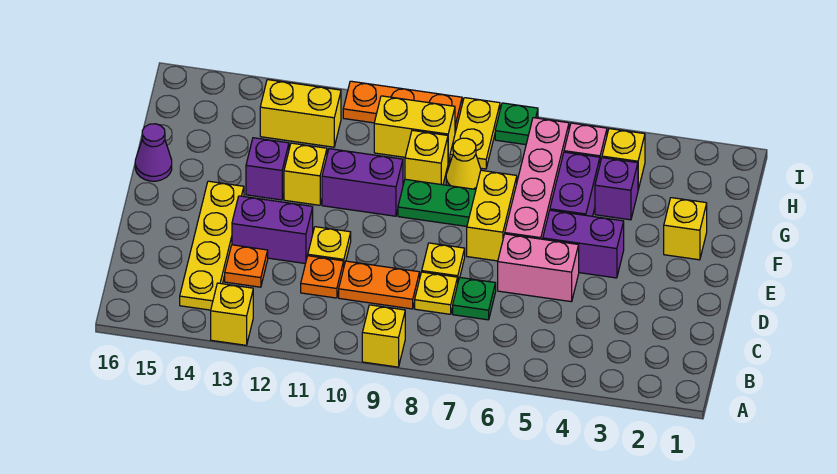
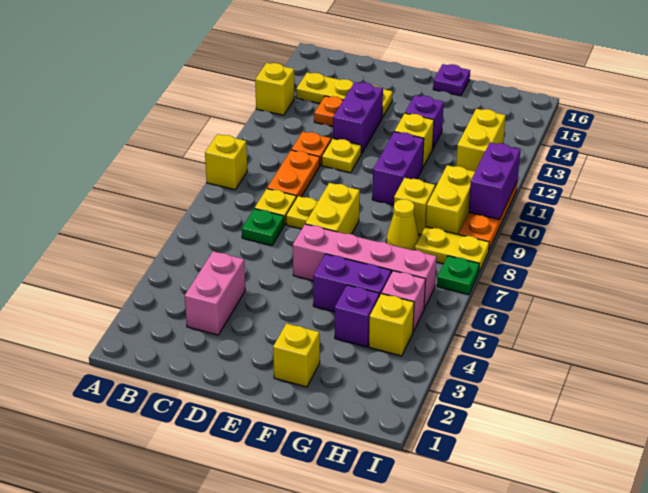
yellow 1x4 plate [180,181,244,310] -> yellow 1x3 plate [296,73,393,117]
pink 1x2 brick [498,234,579,302] -> pink 1x2 brick moved to [185,251,245,335]
purple 1x2 brick [543,210,624,278] -> purple 1x2 brick moved to [469,143,520,220]
yellow 1x2 brick [467,170,517,261] -> yellow 1x2 brick turned to [305,183,360,234]
green 1x2 plate [398,179,476,226] -> none
purple 1x1 cone [135,124,172,181] -> purple 1x1 plate [433,64,470,96]

